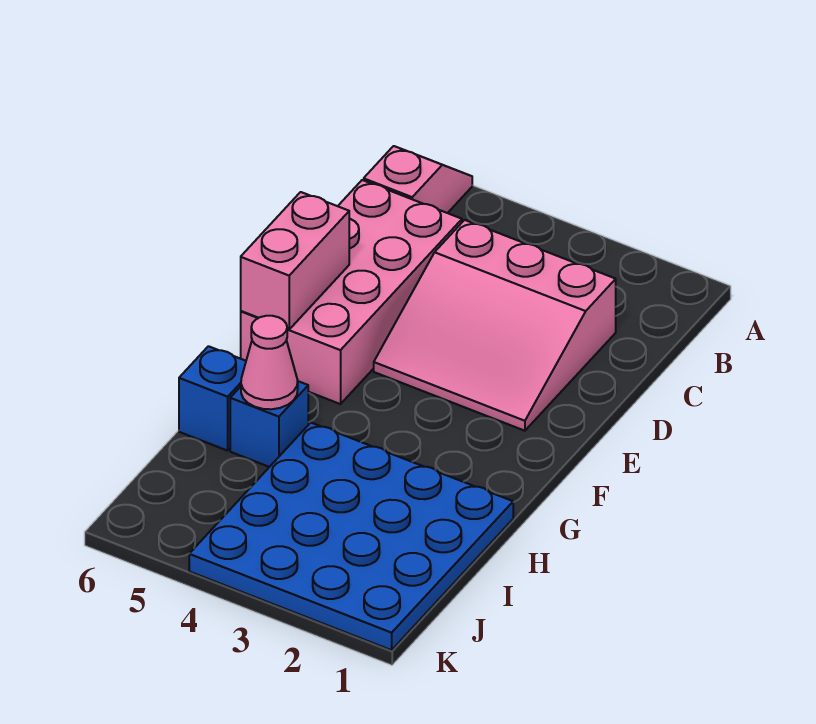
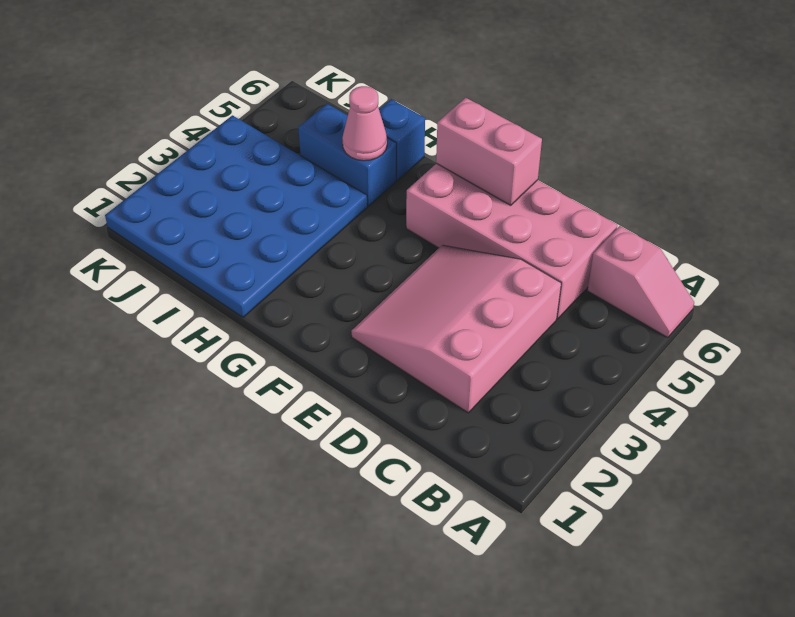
blue 1x1 brick [230,381,308,467] -> blue 1x2 brick [298,104,396,206]

